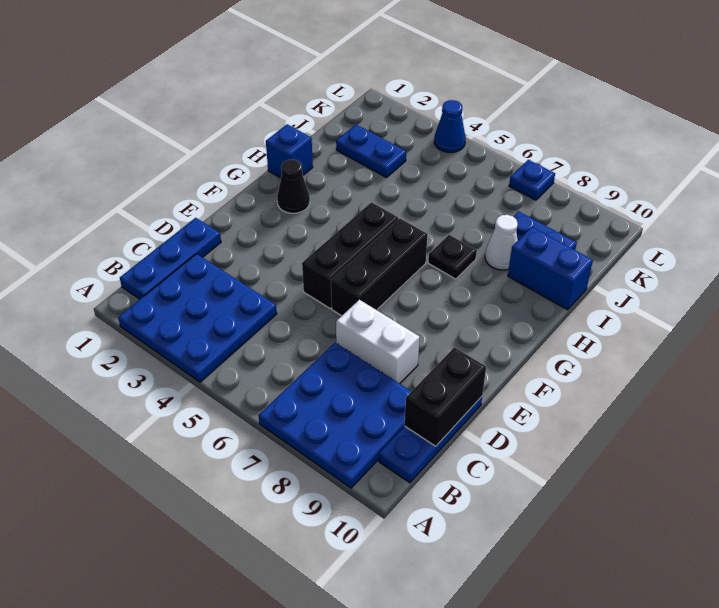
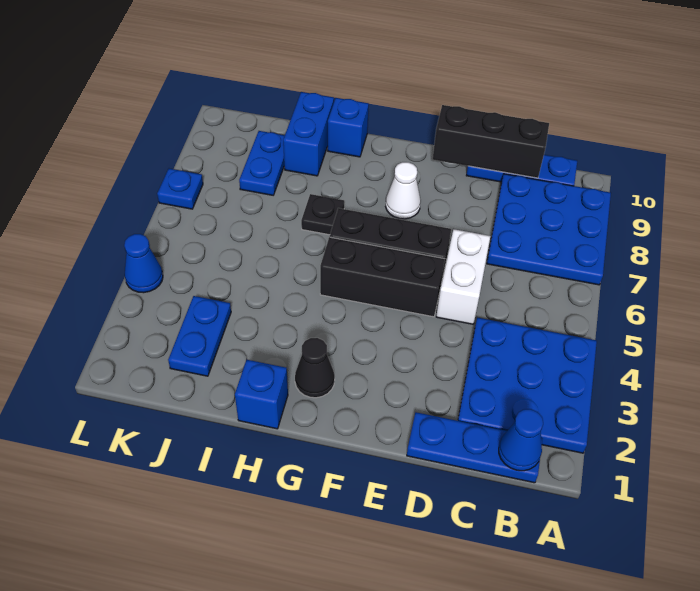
none -> blue 1x1 cone [499,409,543,471]
black 1x2 brick [404,347,486,446] -> black 1x3 brick [433,105,549,178]
white 1x2 brick [336,300,420,384] -> white 1x2 brick moved to [436,229,490,324]
none -> blue 1x1 brick [328,98,369,157]
white 1x1 cone [485,215,518,270] -> white 1x1 cone moved to [386,162,421,219]

